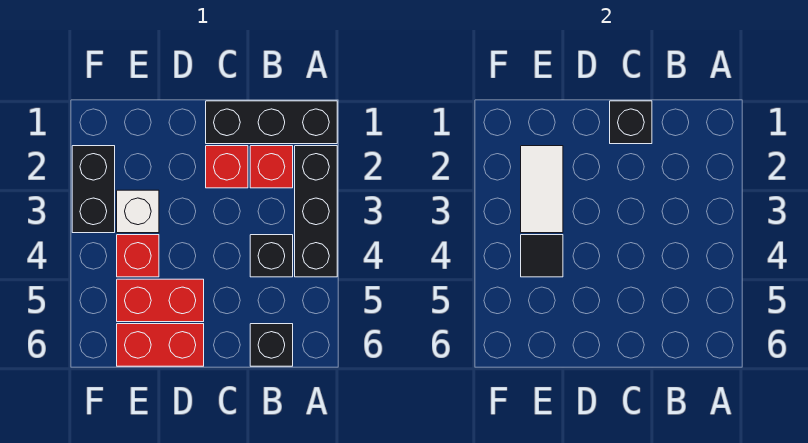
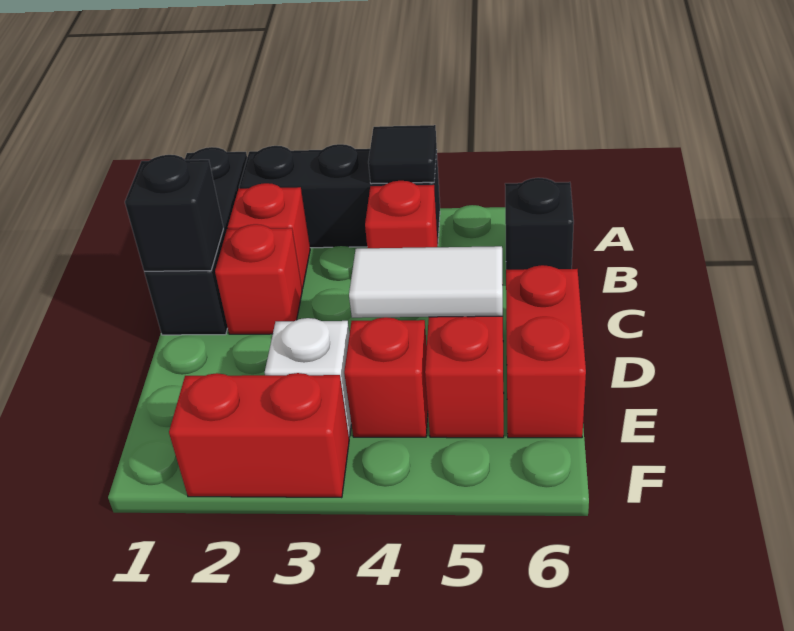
black 1x1 brick [250,235,293,277] -> red 1x1 brick [365,181,438,248]
white 1x2 tile [521,146,563,233] -> white 1x2 tile moved to [349,246,503,318]
black 1x1 tile [521,235,563,277] -> black 1x1 tile moved to [368,125,437,184]
black 1x2 brick [72,146,115,233] -> red 1x2 brick [169,373,349,498]

